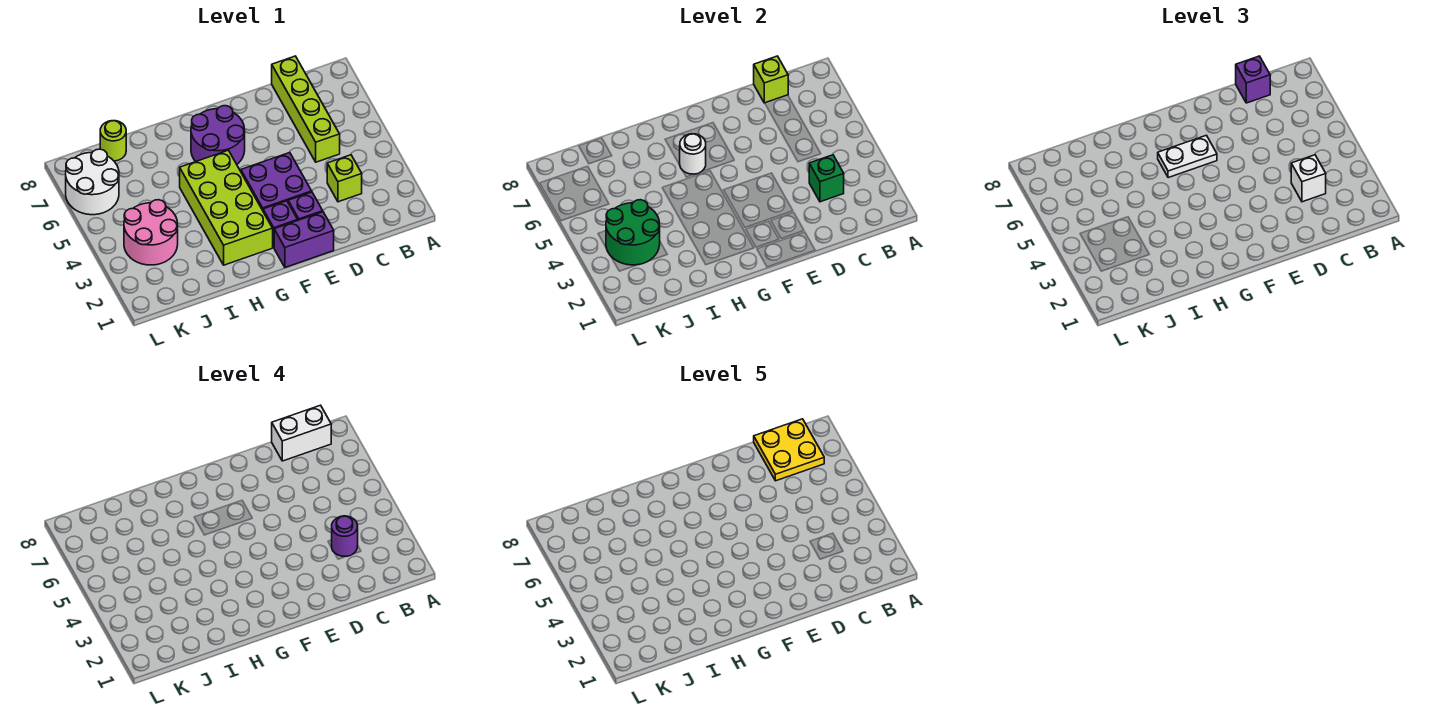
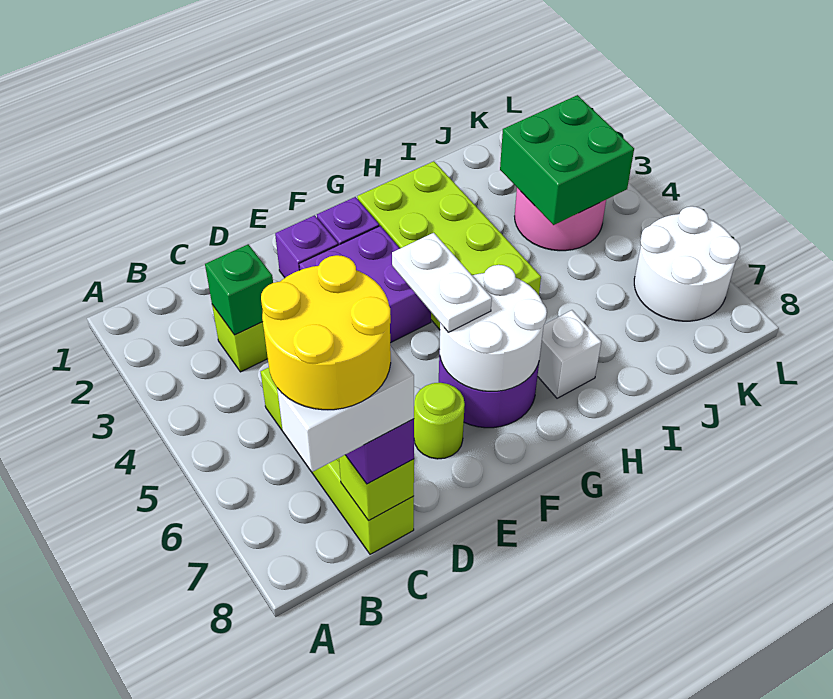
yellow 2x2 plate [754,419,824,481] -> yellow 2x2 round brick [261,255,391,410]
white 1x1 brick [1291,155,1326,202] -> white 1x1 brick moved to [538,310,601,398]
purple 1x1 round brick [332,516,358,556] -> none
purple 1x2 brick [274,212,334,267] -> none
white 1x2 plate [1158,135,1217,178] -> white 1x2 plate turned to [392,233,492,333]
white 1x1 round brick [680,134,706,174] -> white 2x2 round brick [439,265,547,391]
green 2x2 round brick [606,200,660,265] -> green 2x2 brick [500,95,634,225]
lime 1x1 round brick [100,121,126,161] -> lime 1x1 round brick moved to [414,383,465,459]

